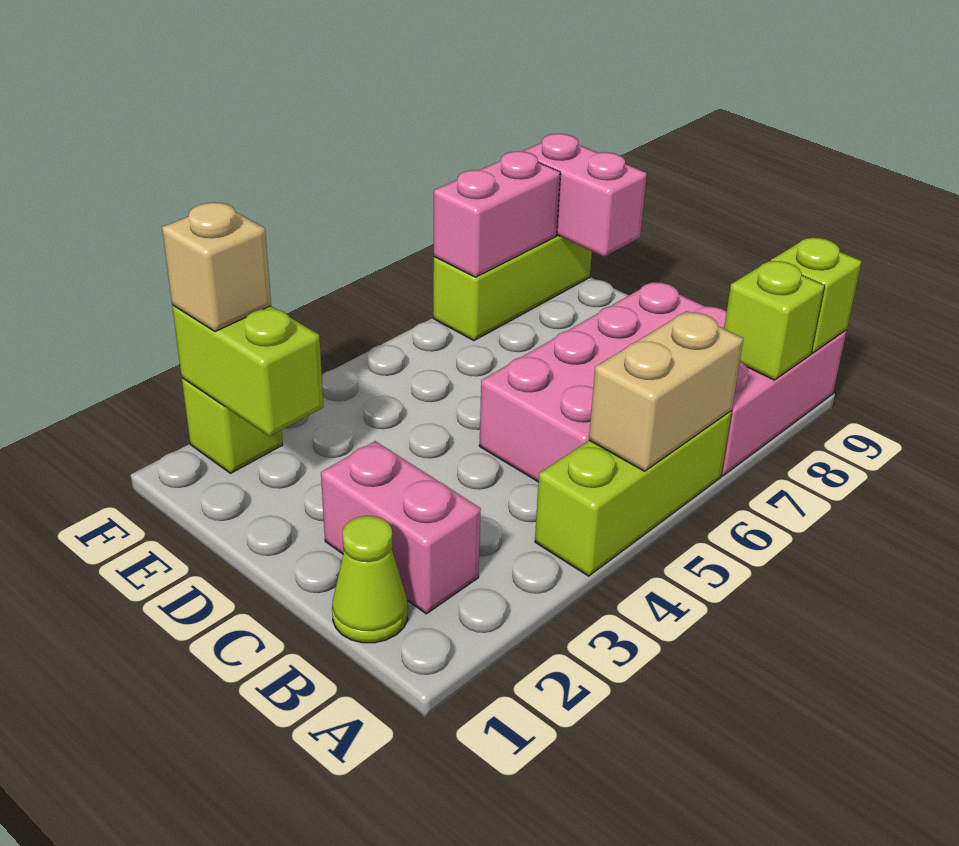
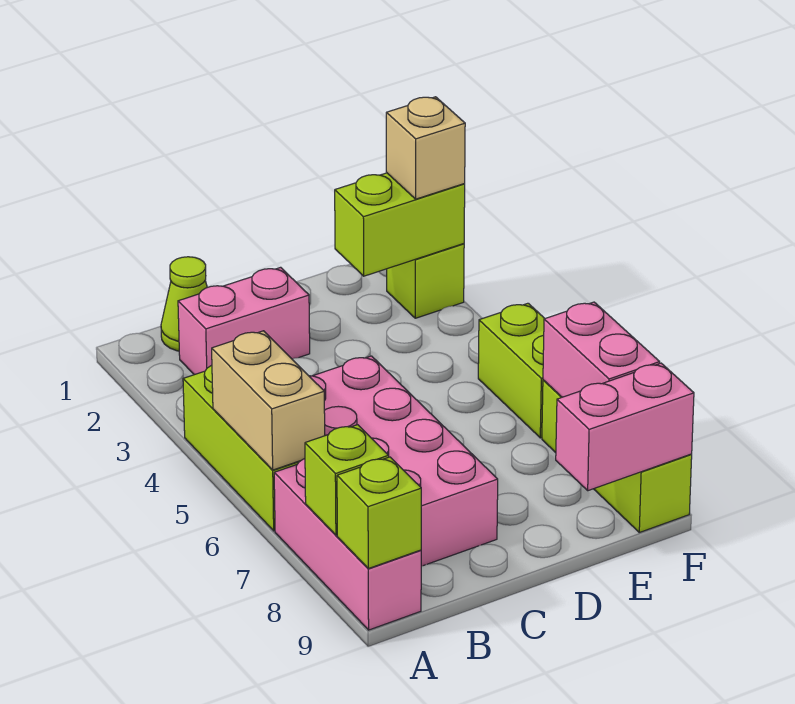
none -> lime 1x2 brick [478,303,545,438]

